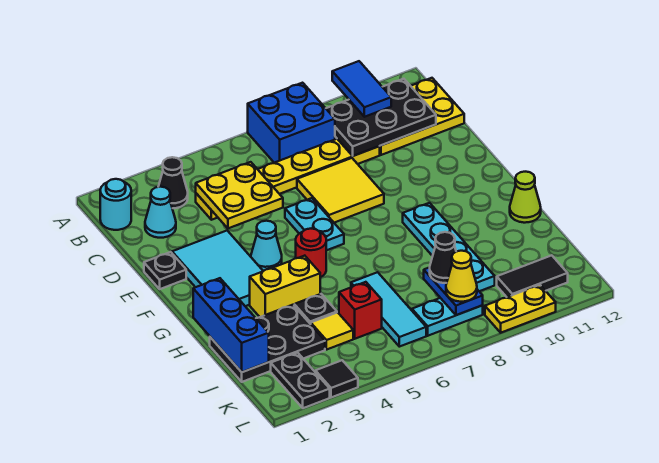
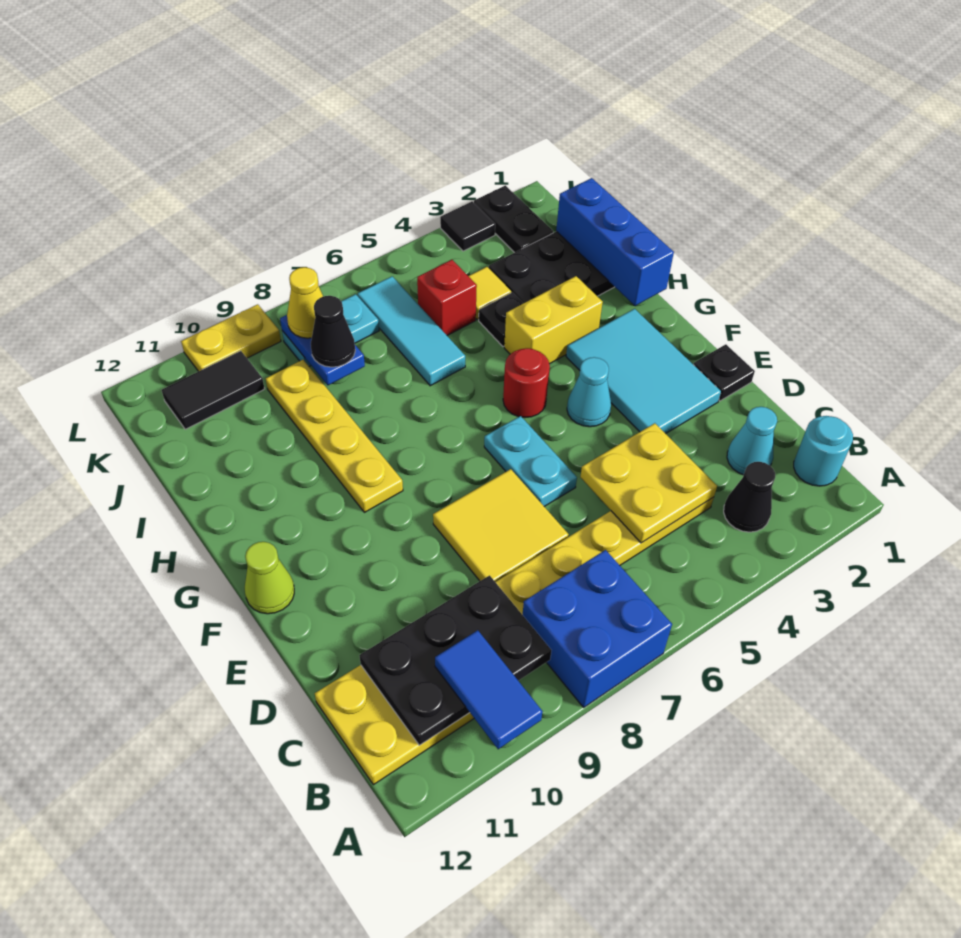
cyan 1x4 plate [403,203,495,291] -> yellow 1x4 plate [266,360,403,512]
lime 1x1 cone [510,172,541,223] -> lime 1x1 cone moved to [245,542,294,614]

